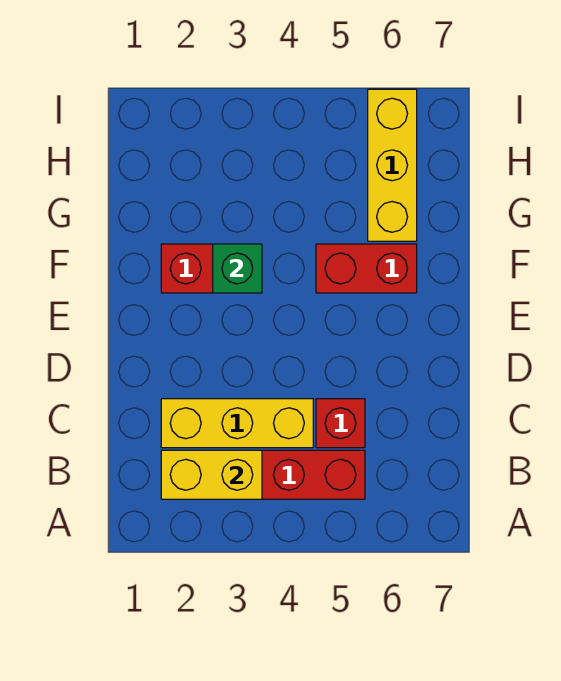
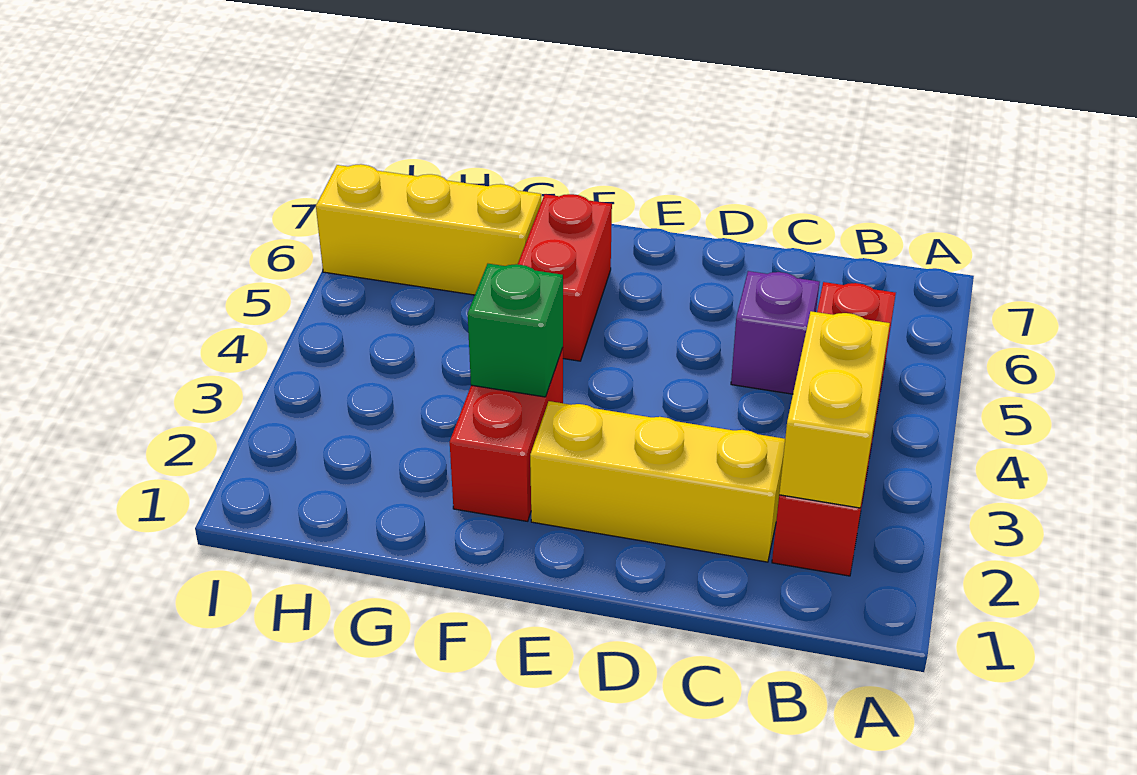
yellow 1x3 brick [161,399,313,448] -> yellow 1x3 brick turned to [530,401,785,562]
red 1x1 brick [316,399,365,448] -> purple 1x1 brick [731,271,819,394]

